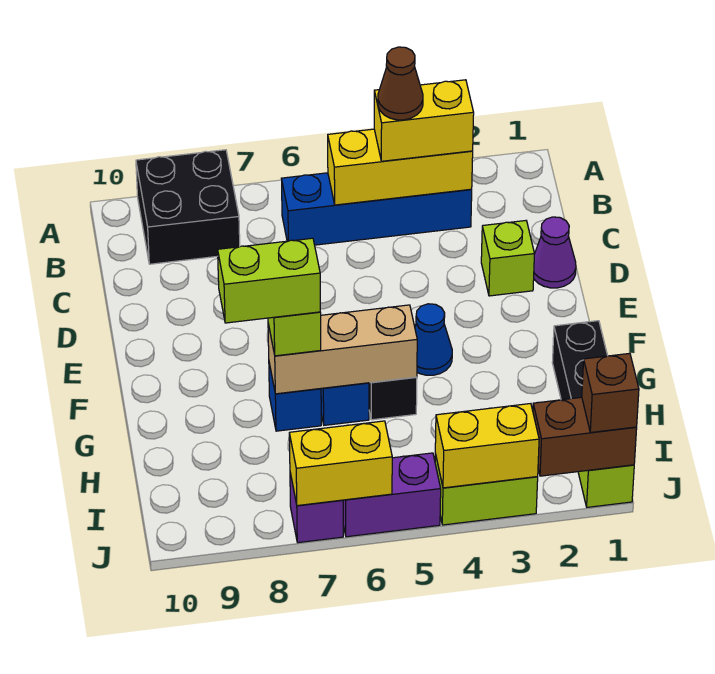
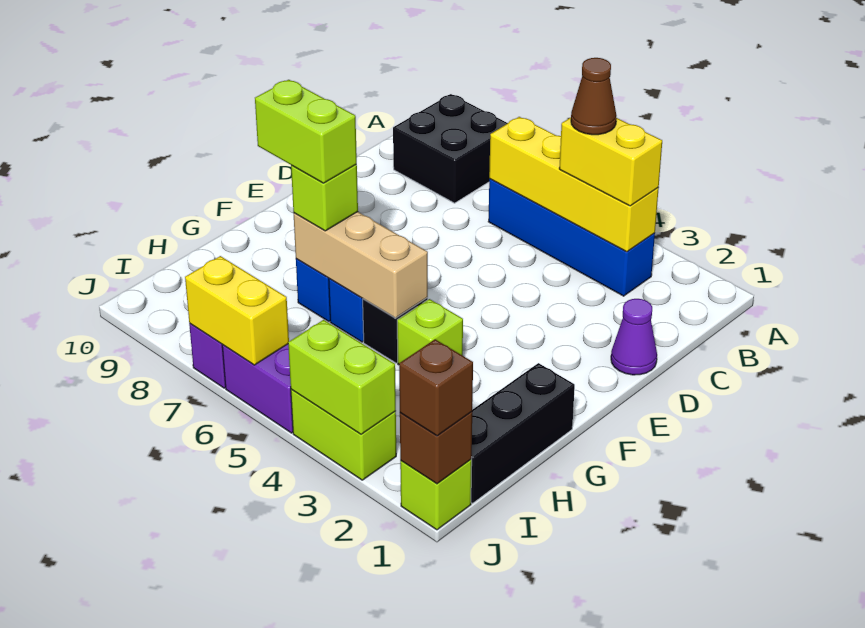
yellow 1x3 brick [328,129,473,205] -> yellow 1x4 brick [489,117,659,252]
lime 1x1 brick [481,221,534,296] -> lime 1x1 brick moved to [397,299,463,365]
blue 1x1 cone [415,304,452,375] -> none
brown 1x2 brick [533,397,637,476] -> brown 1x1 brick [400,412,472,484]
yellow 1x2 brick [435,404,539,488] -> lime 1x2 brick [288,320,396,434]

